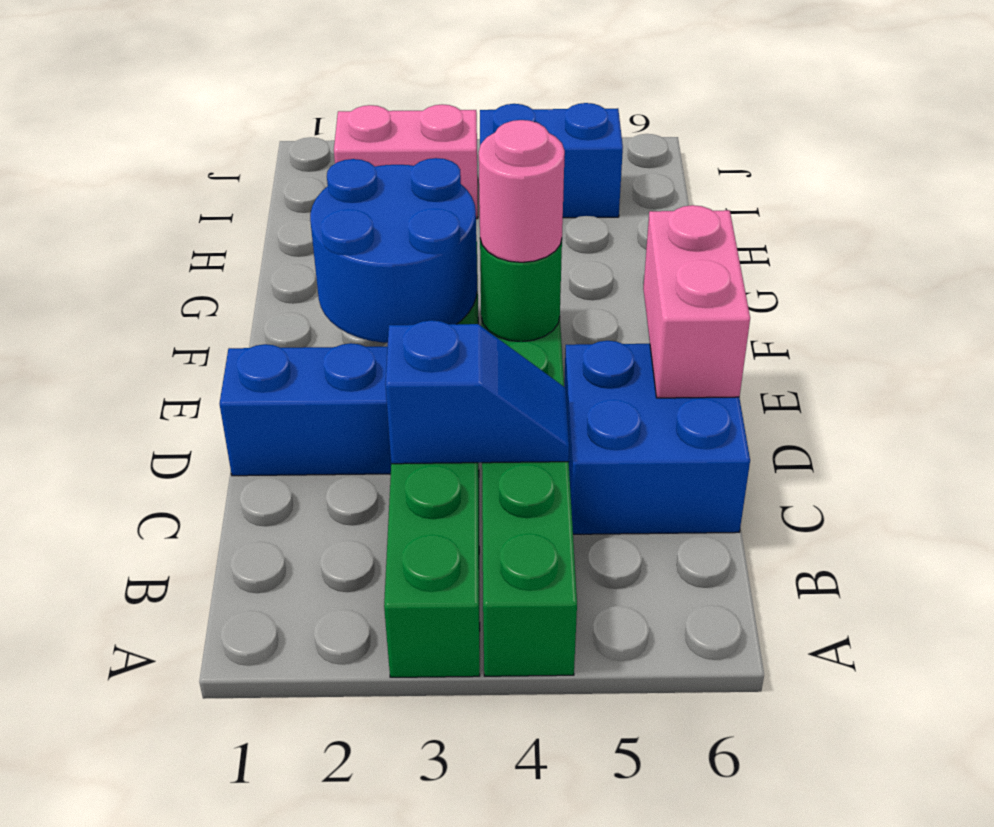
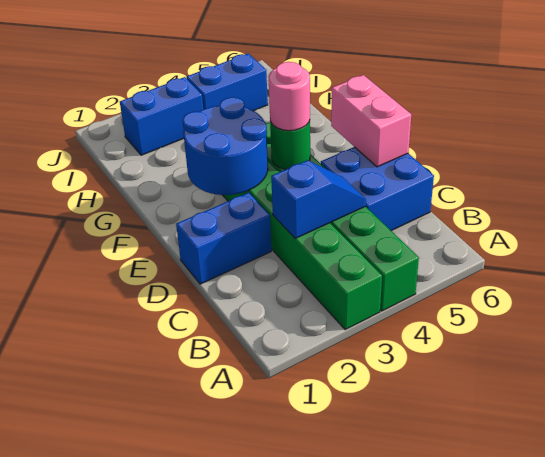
pink 1x2 brick [334,104,478,219] -> blue 1x2 brick [120,77,203,155]

